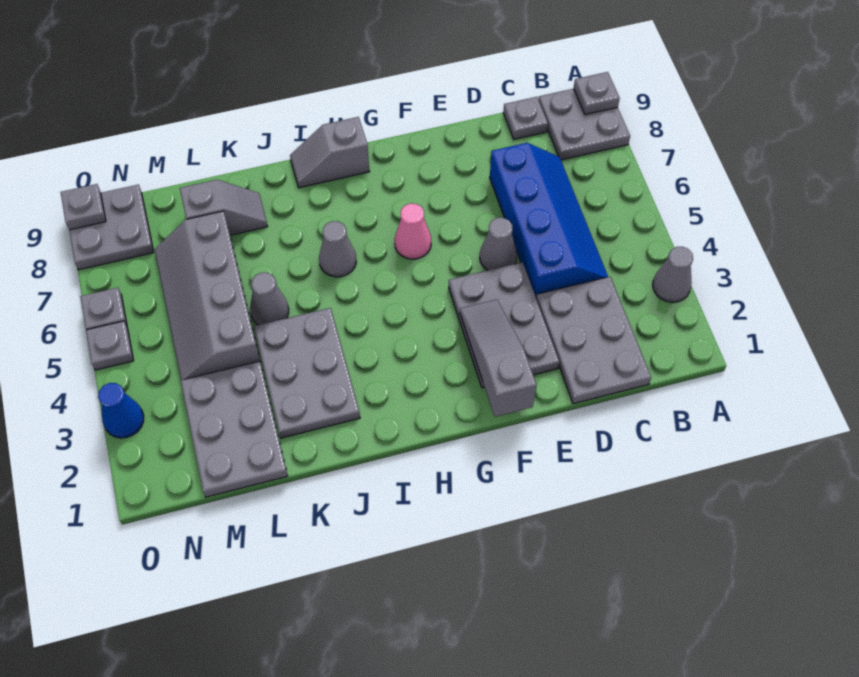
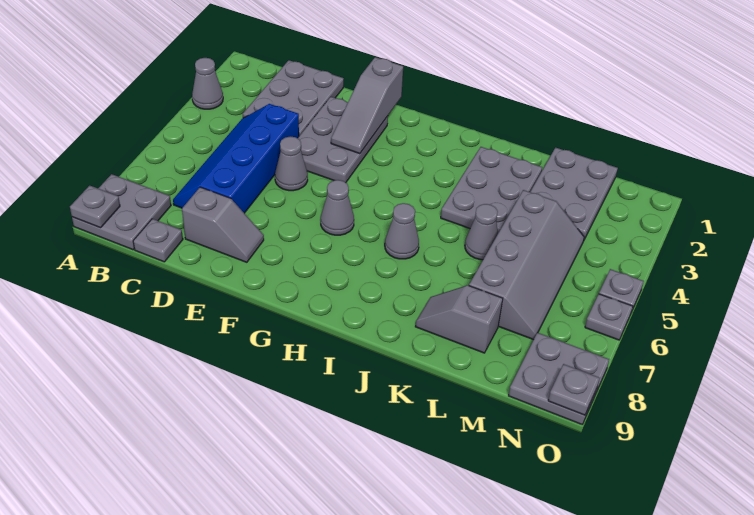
pink 1x1 cone [395,204,431,259] -> grey 1x1 cone [321,180,354,235]
grey 1x2 slope [290,117,370,188] -> grey 1x2 slope moved to [182,187,264,262]
blue 1x1 cone [98,383,144,438] -> none

